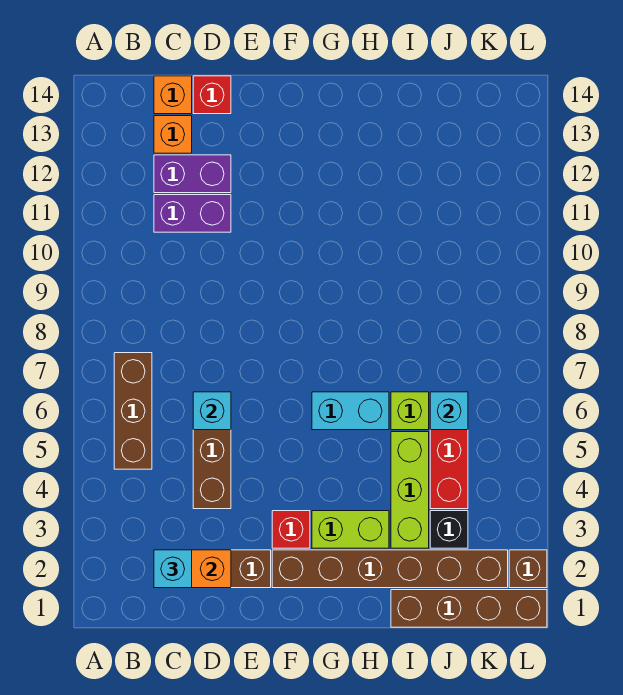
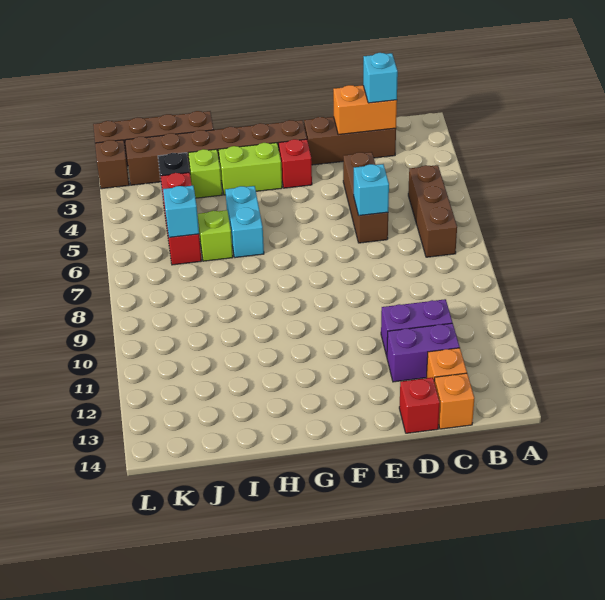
cyan 1x2 brick [312,392,389,430] -> cyan 1x2 brick turned to [225,186,264,258]
lime 1x3 brick [391,432,429,548] -> lime 1x1 brick [188,149,222,198]

